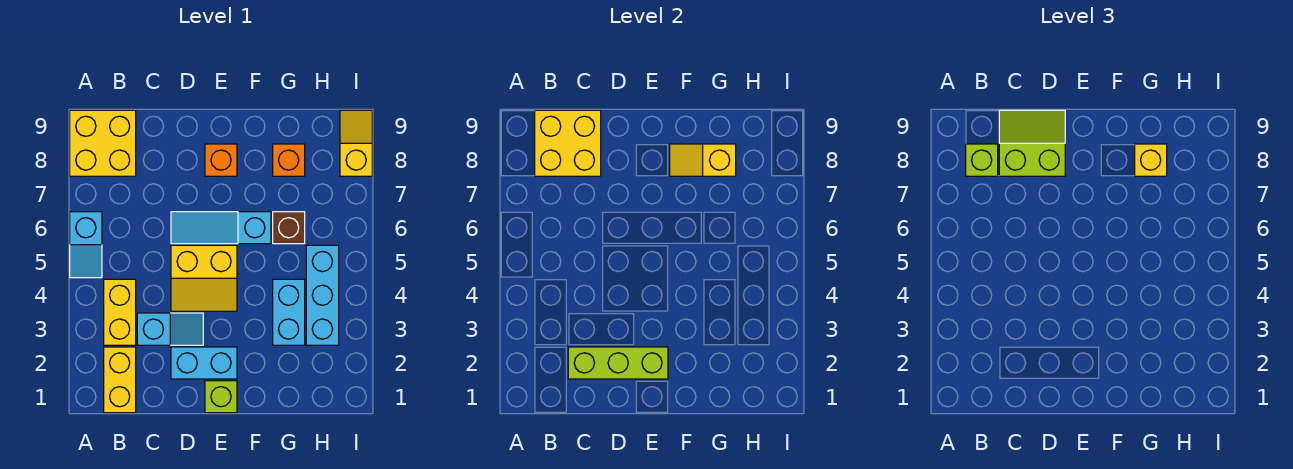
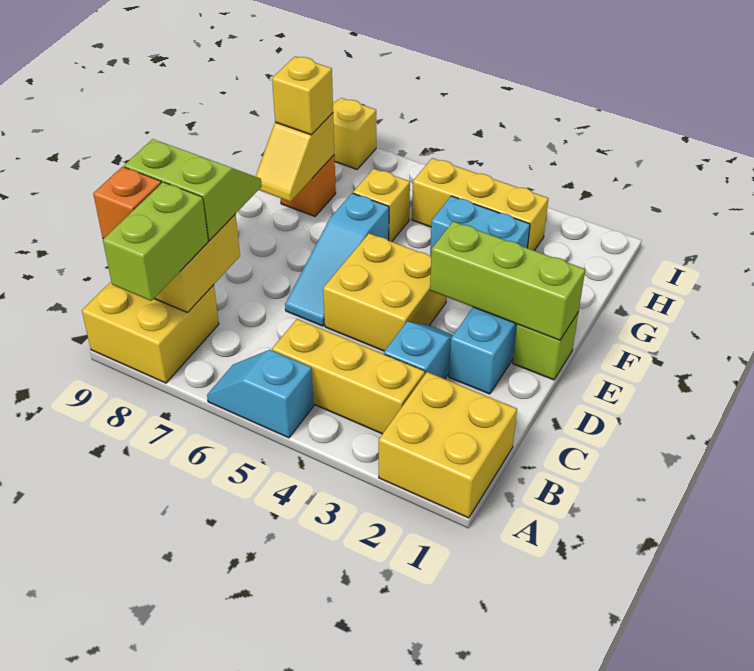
cyan 1x2 slope [70,212,102,278] -> cyan 1x2 slope turned to [207,350,314,438]
yellow 1x2 brick [104,347,136,413] -> yellow 2x2 brick [379,372,517,518]
yellow 1x2 brick [104,279,136,345] -> yellow 1x3 brick [272,319,425,434]
lime 1x1 brick [966,144,998,176] -> lime 1x2 brick [103,182,208,301]
lime 1x3 brick [568,347,668,379] -> lime 1x3 brick turned to [430,221,585,340]
lime 2x2 slope [999,110,1065,176] -> lime 2x2 slope turned to [124,139,262,240]
yellow 2x2 slope [171,245,237,311] -> yellow 2x2 brick [323,233,447,351]
orange 1x1 brick [205,144,237,176] -> orange 1x1 brick moved to [93,167,161,239]
brown 1x1 brick [273,212,305,244] -> yellow 1x1 brick [353,169,410,242]
cyan 1x3 brick [306,245,339,345] -> yellow 1x3 brick [412,158,549,251]

